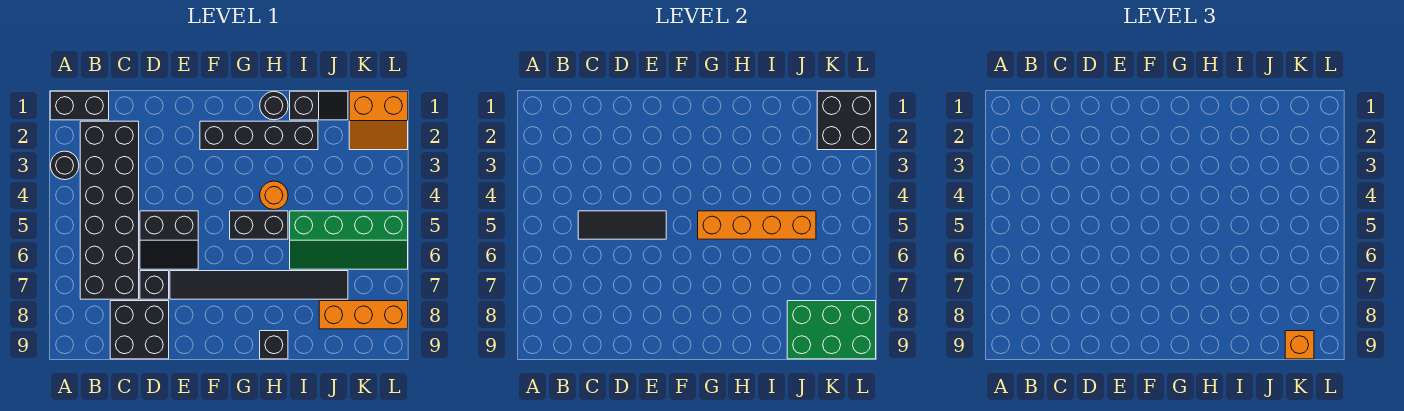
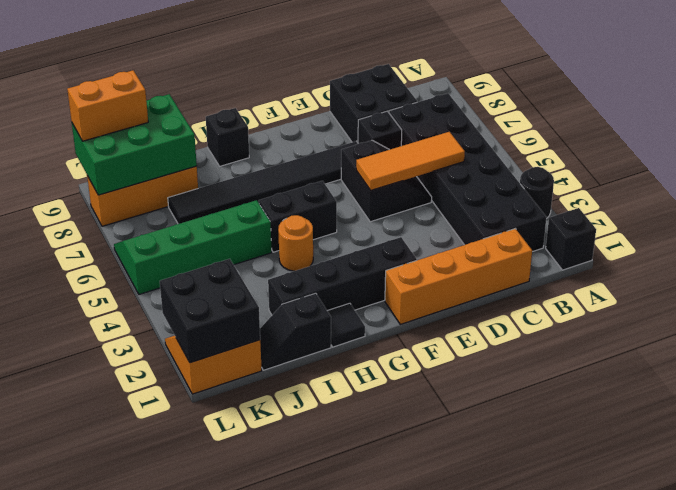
black 1x2 brick [50,91,109,120] -> black 1x1 brick [546,208,596,270]
black 1x3 tile [578,211,666,239] -> orange 1x3 tile [356,132,465,190]
black 2x2 slope [140,211,198,269] -> black 2x2 slope turned to [341,140,432,222]
orange 1x4 brick [698,211,816,239] -> orange 1x4 brick moved to [385,229,532,324]
black 1x1 round brick [260,91,288,120] -> black 1x1 tile [328,303,365,347]
orange 1x1 brick [1285,331,1314,359] -> orange 1x2 brick [67,70,148,141]

